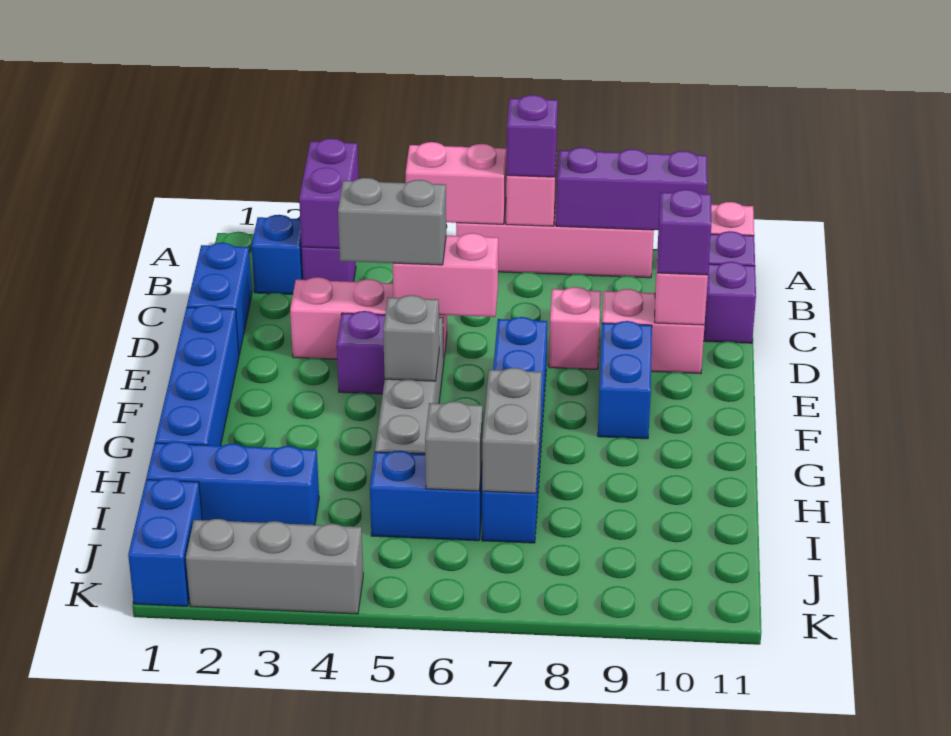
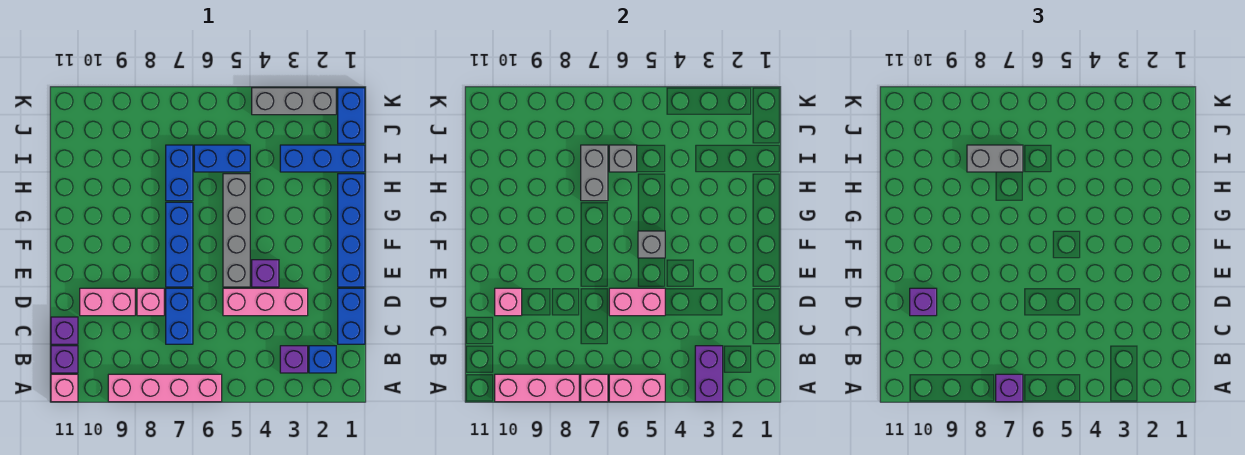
purple 1x3 brick [556,147,707,230] -> pink 1x3 brick [495,374,579,402]
grey 1x2 brick [338,178,446,265] -> grey 1x2 brick moved to [967,145,1023,172]
blue 1x2 brick [598,321,652,439] -> blue 1x2 brick moved to [166,288,193,344]

